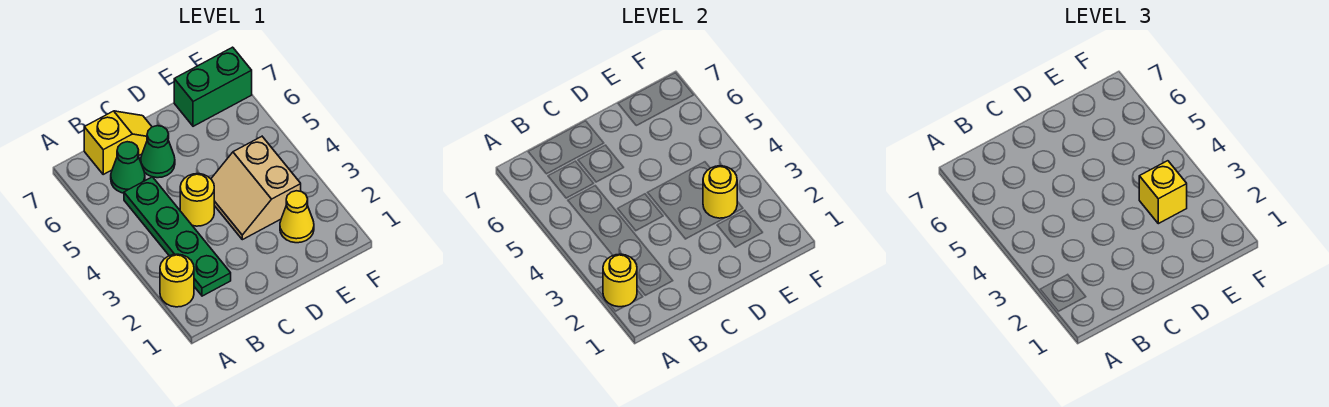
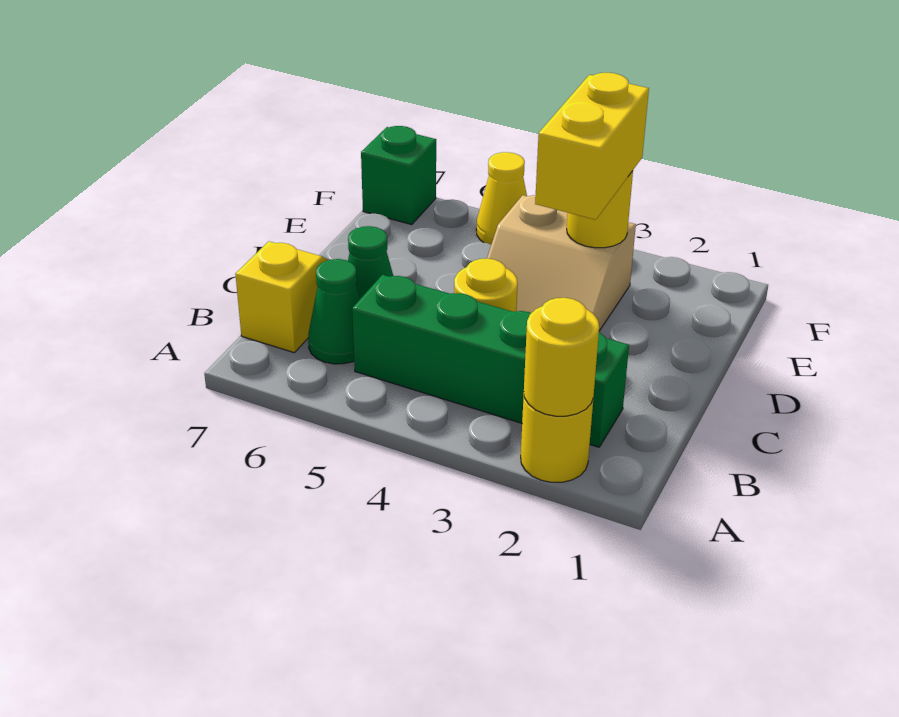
green 1x4 plate [124,177,231,296] -> green 1x4 brick [352,275,629,447]
yellow 1x1 cone [280,191,314,243] -> yellow 1x1 cone moved to [476,152,527,245]
yellow 1x1 brick [1139,161,1187,224] -> yellow 1x2 brick [535,73,649,220]
green 1x2 brick [174,47,252,126] -> green 1x1 brick [361,126,436,225]

